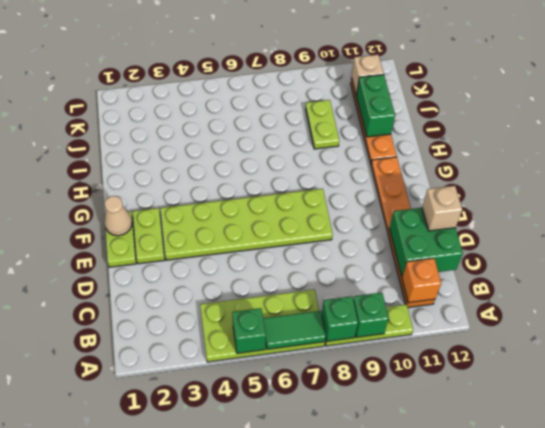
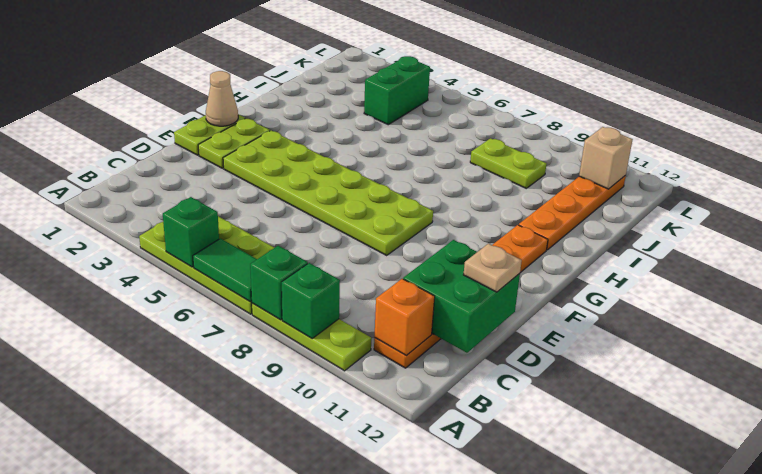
tan 1x1 brick [422,186,462,231] -> tan 1x1 plate [464,243,522,292]
lime 1x2 plate [306,100,339,149] -> lime 1x2 plate turned to [470,138,546,189]
green 1x2 brick [356,75,395,137] -> green 1x2 brick moved to [364,56,430,125]

